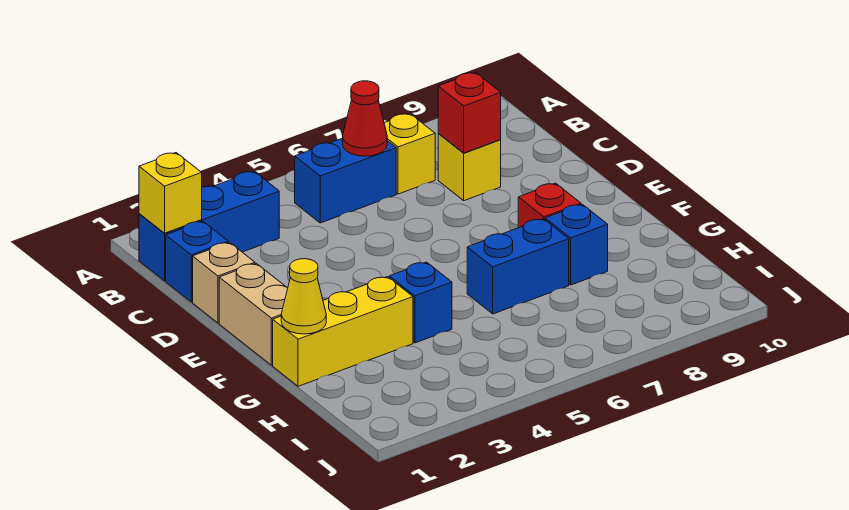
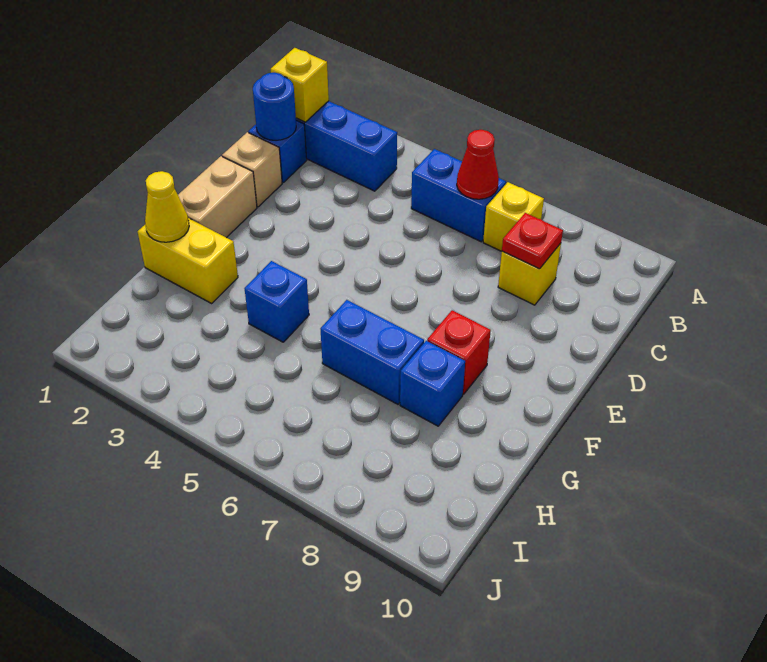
none -> blue 1x1 round brick [253,73,296,140]
red 1x1 brick [438,72,501,153] -> red 1x1 plate [502,213,563,269]
yellow 1x3 brick [273,277,413,386] -> yellow 1x2 brick [138,218,238,303]

